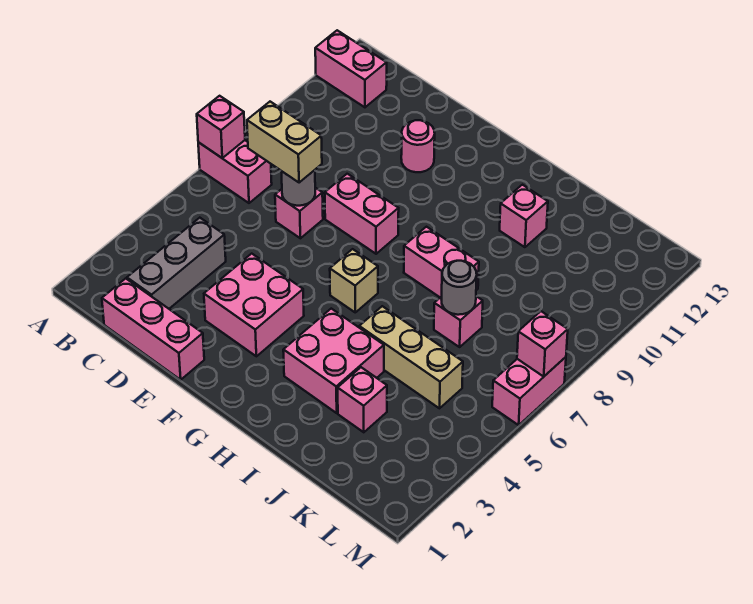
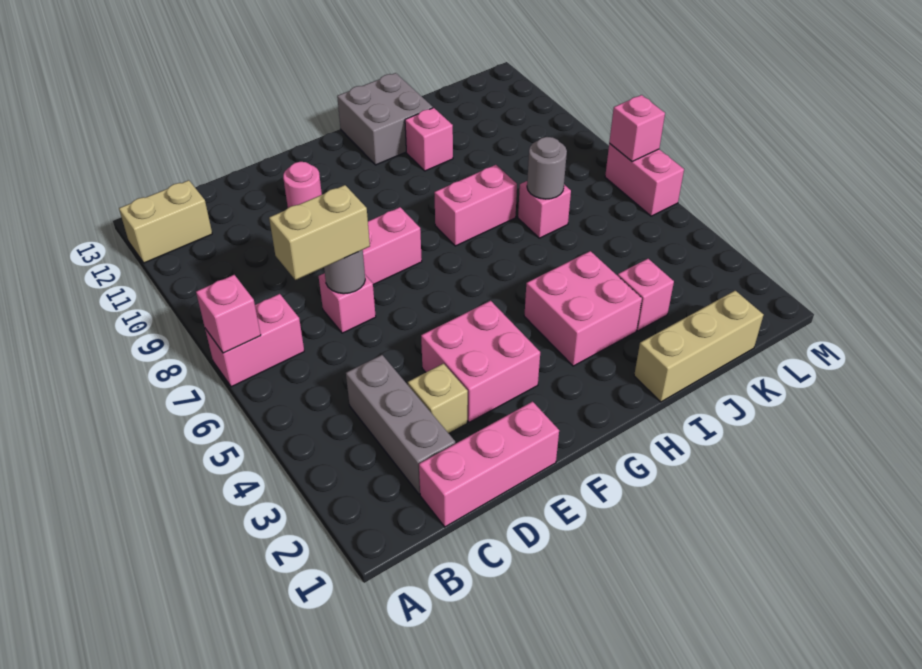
pink 1x2 brick [315,30,387,107] -> tan 1x2 brick [119,180,212,263]
tan 1x1 brick [330,249,378,312] -> tan 1x1 brick moved to [408,364,468,433]
none -> grey 2x2 brick [337,73,433,165]
tan 1x3 brick [359,306,463,408] -> tan 1x3 brick moved to [634,291,763,402]

